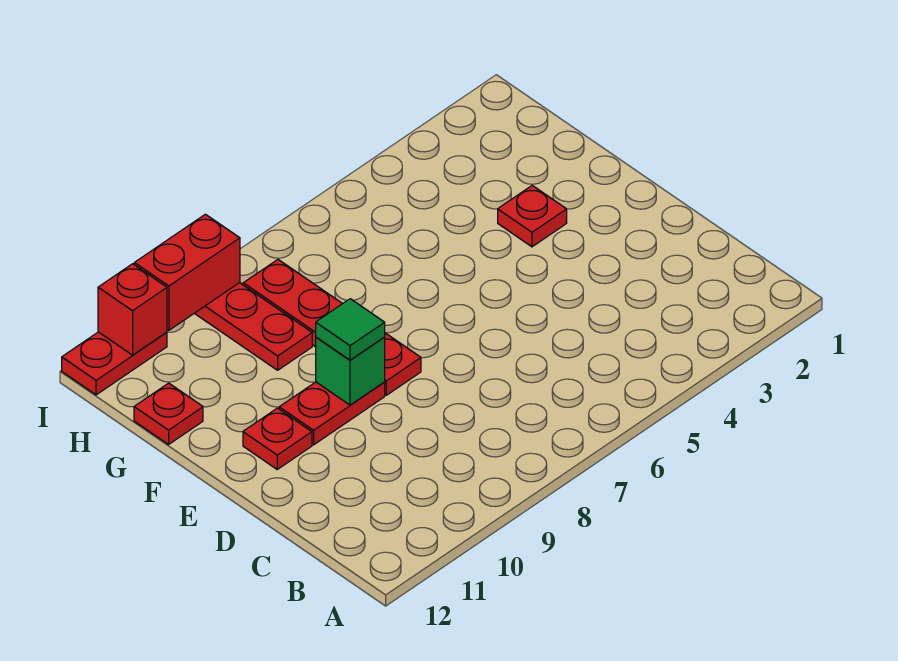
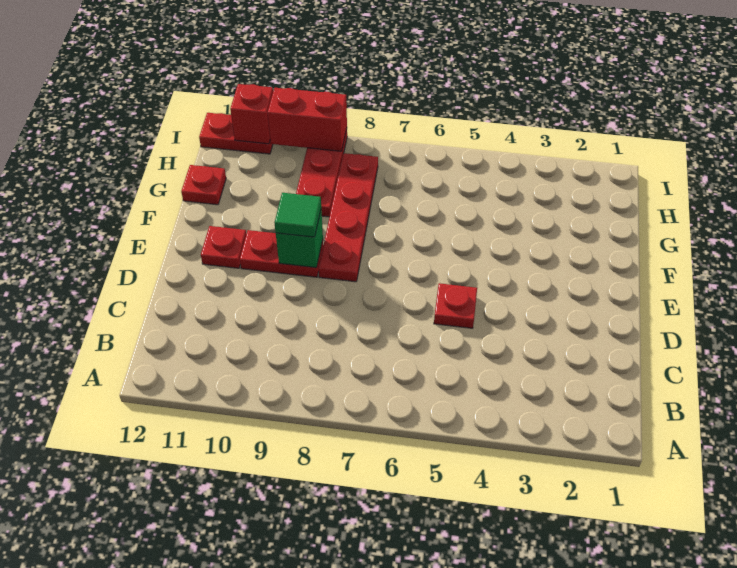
red 1x1 plate [498,185,567,247] -> red 1x1 plate moved to [434,283,477,328]

